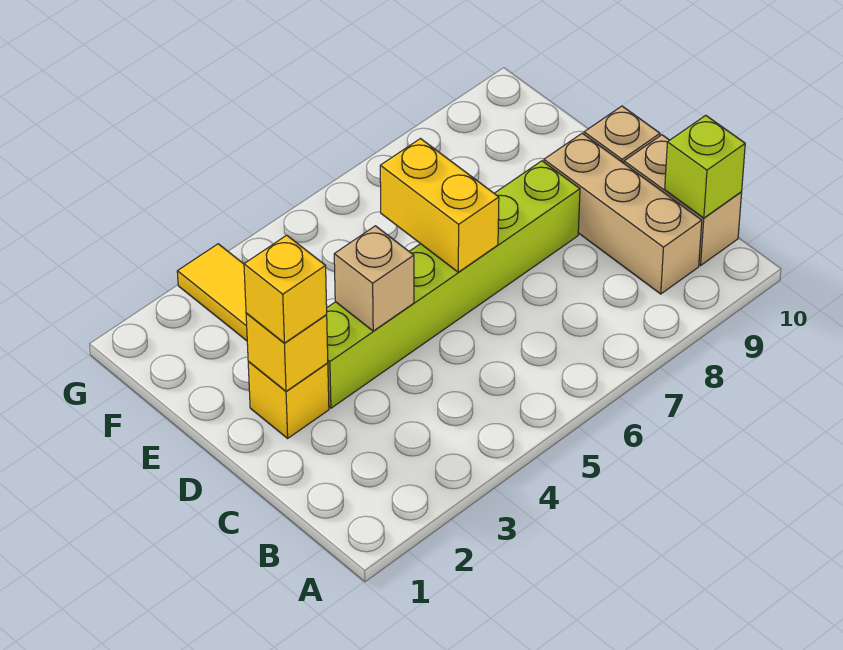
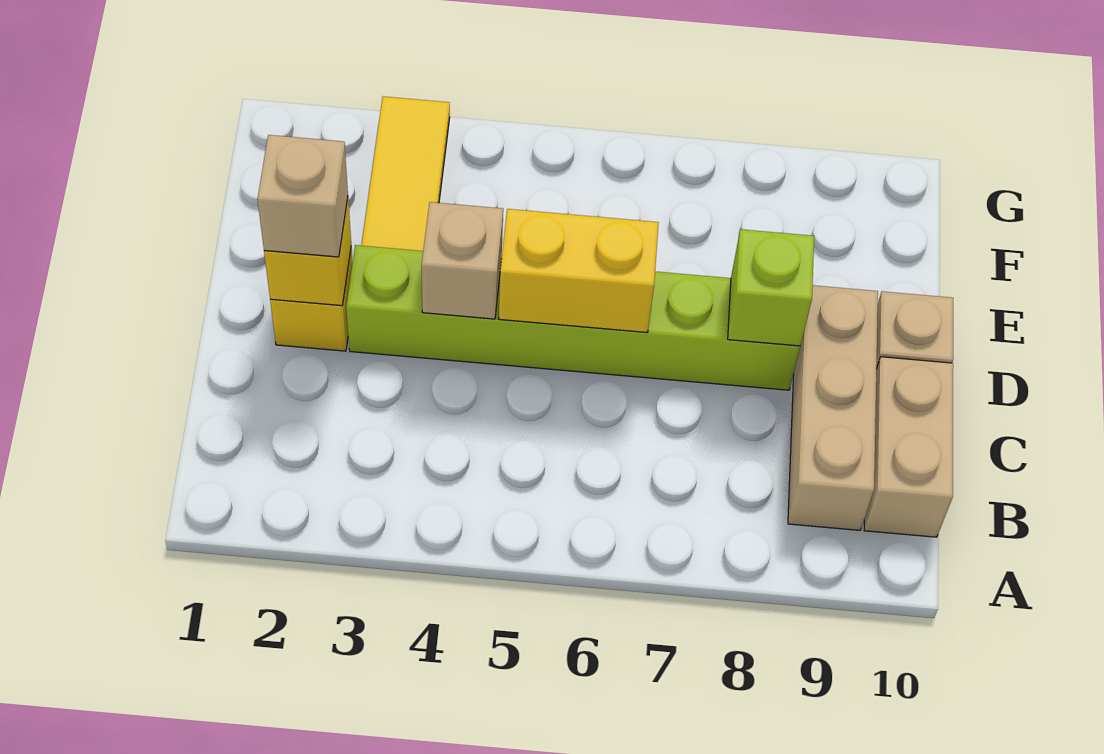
lime 1x1 brick [665,115,745,218] -> lime 1x1 brick moved to [728,229,814,346]
yellow 1x1 brick [244,235,327,343] -> tan 1x1 brick [257,135,348,257]
yellow 1x2 brick [380,139,499,272] -> yellow 1x2 brick turned to [499,209,659,332]

